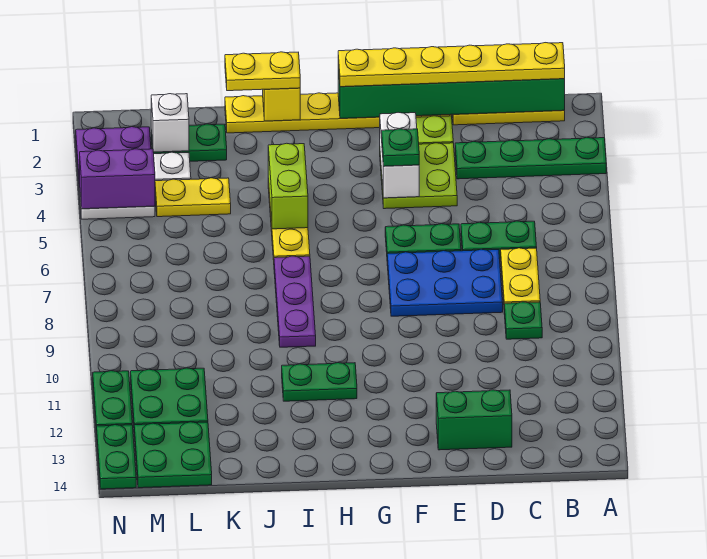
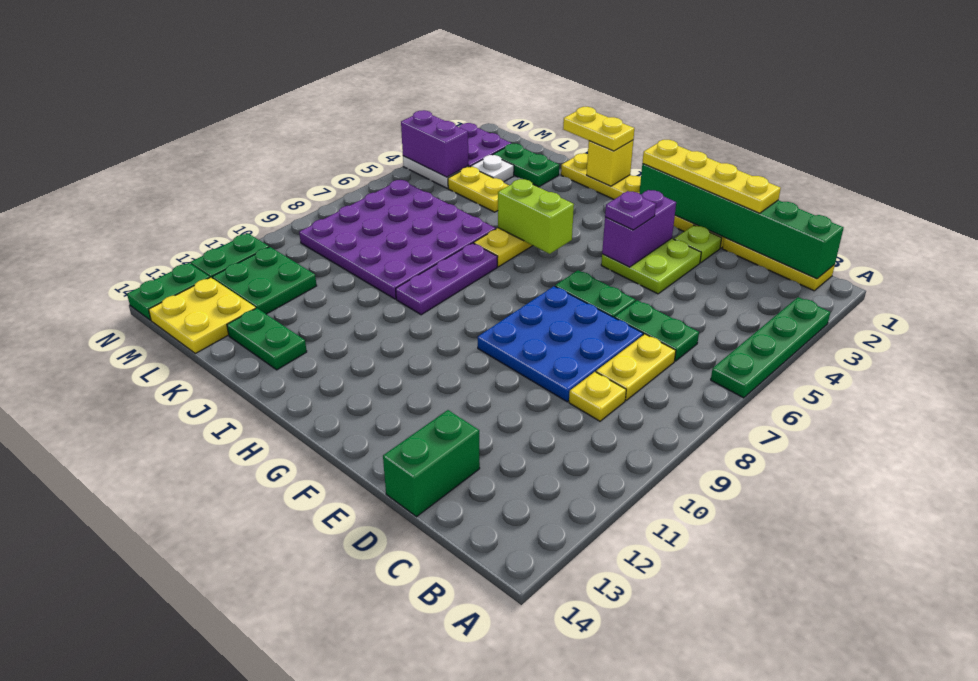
green 1x4 plate [455,137,606,179] -> green 1x4 plate turned to [711,297,830,398]
yellow 1x6 plate [338,43,565,87] -> yellow 1x4 plate [643,140,781,213]
green 1x1 plate [504,302,542,339] -> yellow 1x1 plate [569,372,626,421]
blue 2x3 plate [387,249,503,316] -> blue 3x3 plate [478,286,643,402]
green 1x2 brick [436,390,512,450] -> green 1x2 brick turned to [383,410,480,517]
white 1x2 brick [380,112,419,198] -> purple 1x2 brick [602,190,676,267]
green 1x1 plate [382,129,419,166] -> purple 1x1 plate [605,191,656,230]
green 1x2 plate [282,363,357,401] -> green 1x2 plate moved to [227,308,307,370]
lime 1x2 brick [268,143,308,229] -> lime 1x2 brick turned to [498,179,574,254]
none -> purple 4x4 plate [299,180,496,299]
white 1x1 brick [151,94,189,152] -> none
green 2x2 plate [134,422,212,488] -> yellow 2x2 plate [149,277,256,353]

